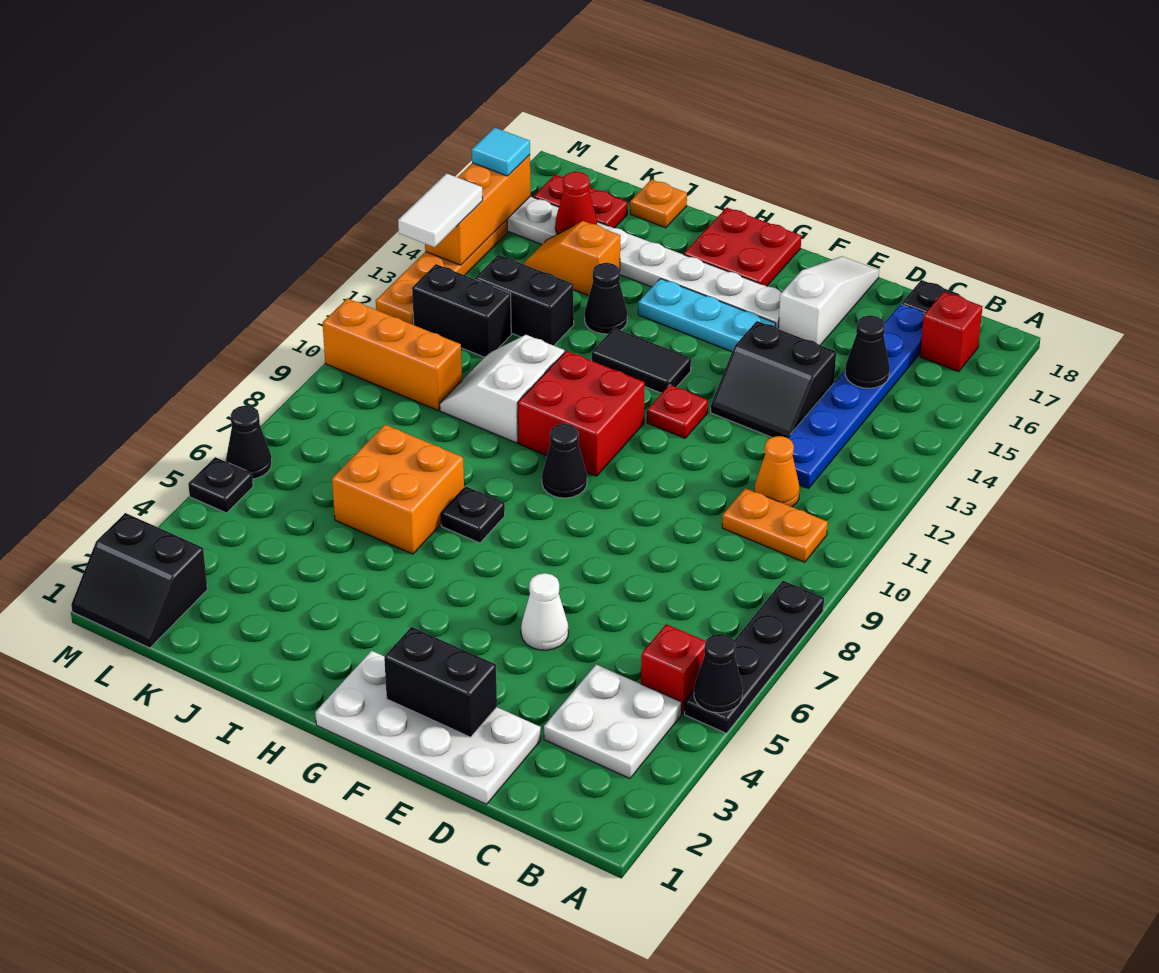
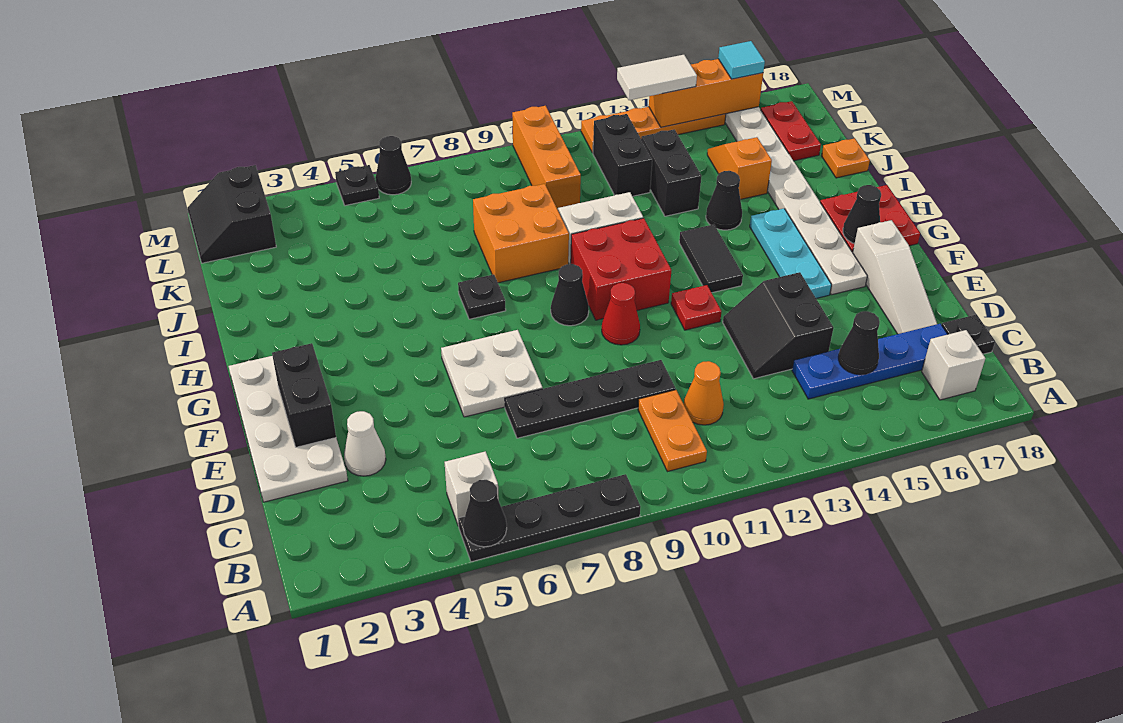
white 2x2 plate [544,665,682,778] -> white 2x2 plate moved to [441,330,543,417]
red 1x1 brick [641,624,706,714] -> white 1x1 brick [445,451,499,526]
red 1x1 brick [920,292,983,372] -> white 1x1 brick [922,330,985,400]
blue 1x6 plate [788,304,925,488] -> blue 1x4 plate [792,324,948,399]
none -> black 1x4 plate [505,360,676,438]
white 1x1 cone [521,573,568,650] -> white 1x1 cone moved to [344,411,386,476]
white 1x3 slope [778,256,879,345] -> white 1x3 slope turned to [853,220,937,334]
none -> black 1x1 cone [843,185,881,244]
orange 2x2 brick [332,425,464,554] -> orange 2x2 brick moved to [473,184,569,283]
red 1x1 cone [555,172,597,234] -> red 1x1 cone moved to [602,283,640,345]

